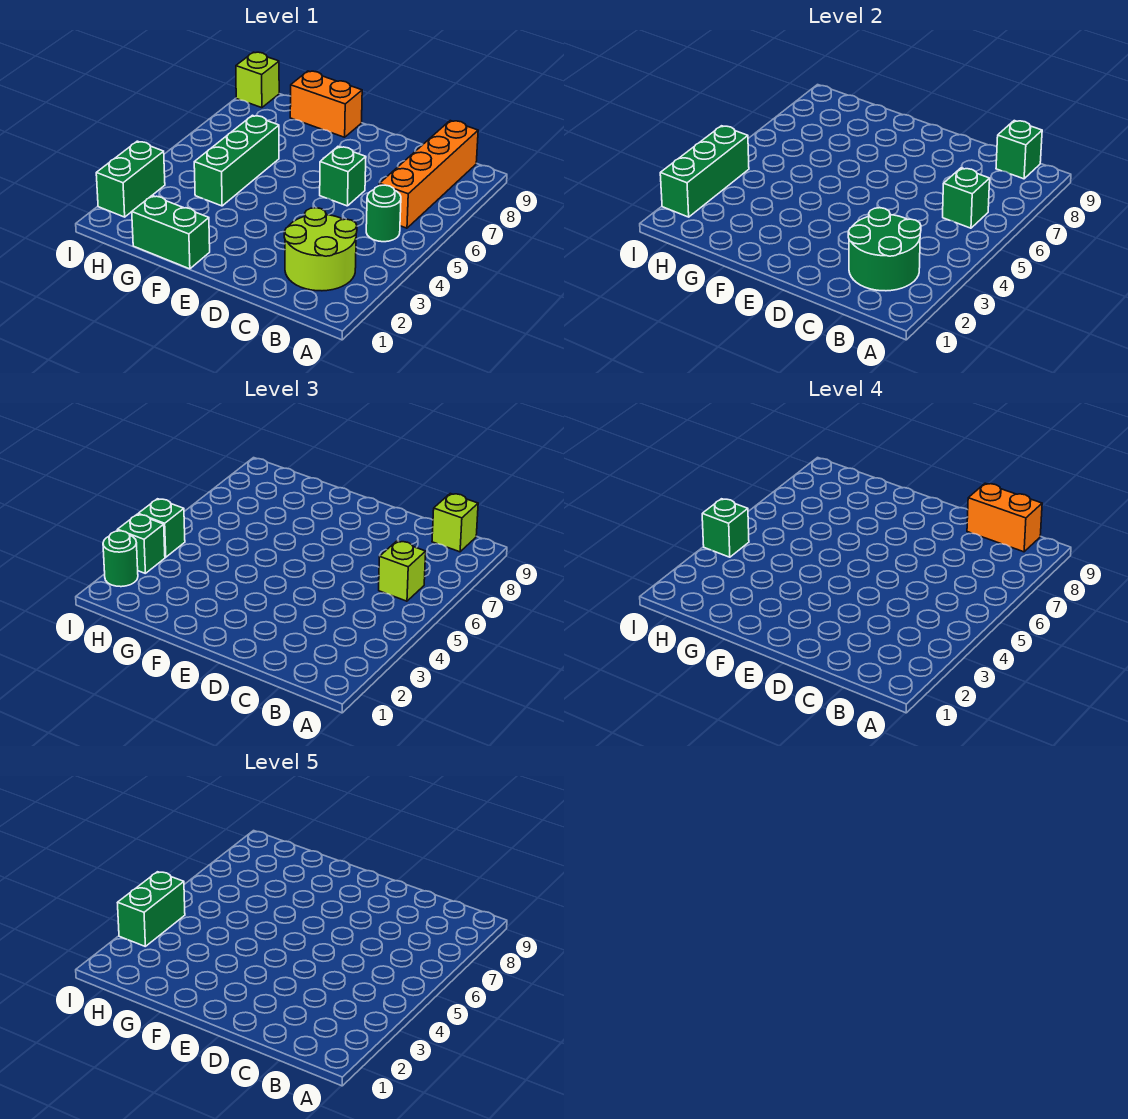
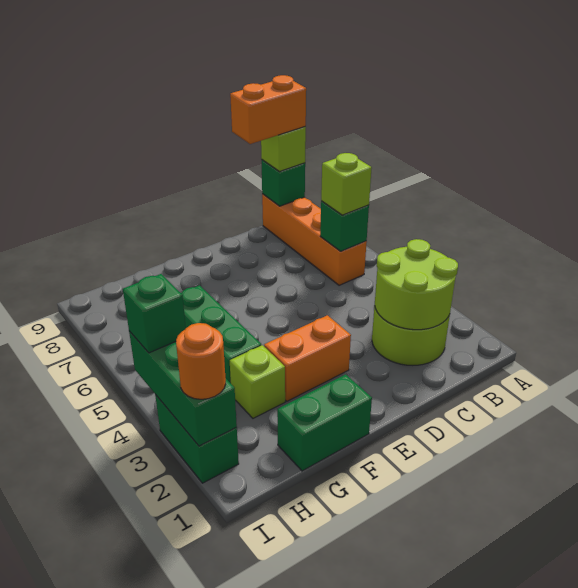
green 2x2 round brick [848,208,921,291] -> lime 2x2 round brick [375,239,458,330]
green 1x1 round brick [366,185,401,242] -> none
green 1x1 brick [320,147,366,206] -> none
orange 1x2 brick [290,71,362,137] -> orange 1x2 brick moved to [264,315,351,401]
green 1x1 round brick [103,531,138,587] -> orange 1x1 round brick [176,323,226,399]
green 1x1 brick [117,514,165,573] -> none
green 1x2 brick [117,872,185,946] -> none
green 1x1 brick [702,499,749,557] -> none
lime 1x1 brick [236,52,279,108] -> lime 1x1 brick moved to [230,345,285,418]

